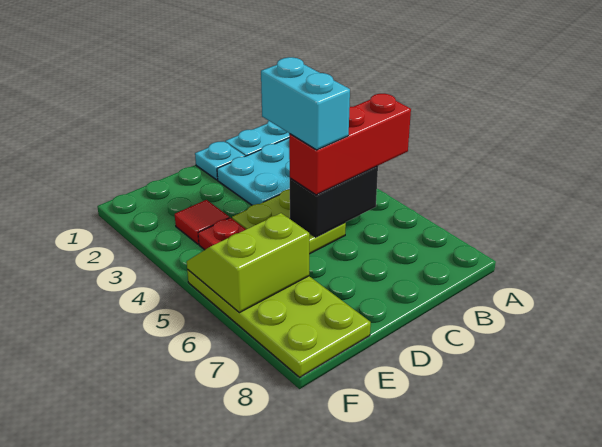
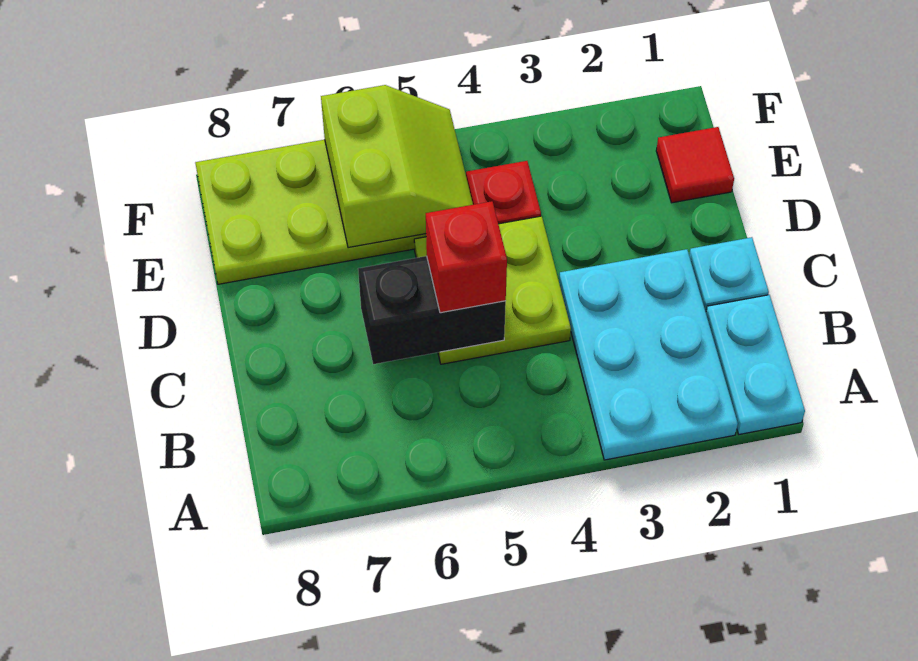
red 1x3 brick [289,94,411,195] -> red 1x1 brick [426,201,507,313]
black 1x2 brick [290,166,378,237] -> black 1x2 brick turned to [358,256,506,364]
cyan 1x2 brick [261,57,350,150] -> none
red 1x1 tile [175,200,229,244] -> red 1x1 tile moved to [656,127,734,203]

